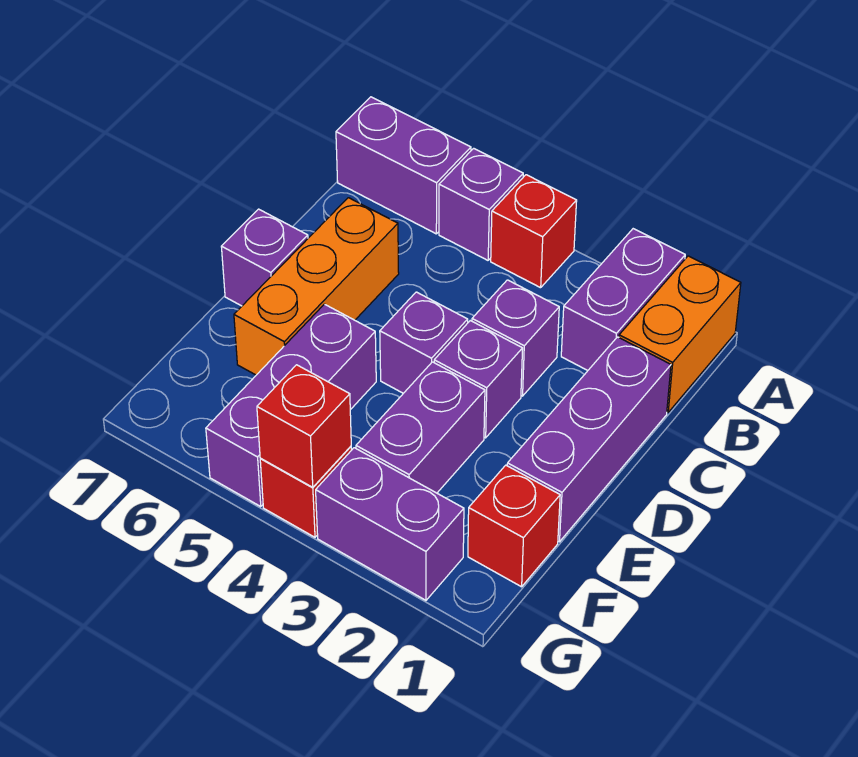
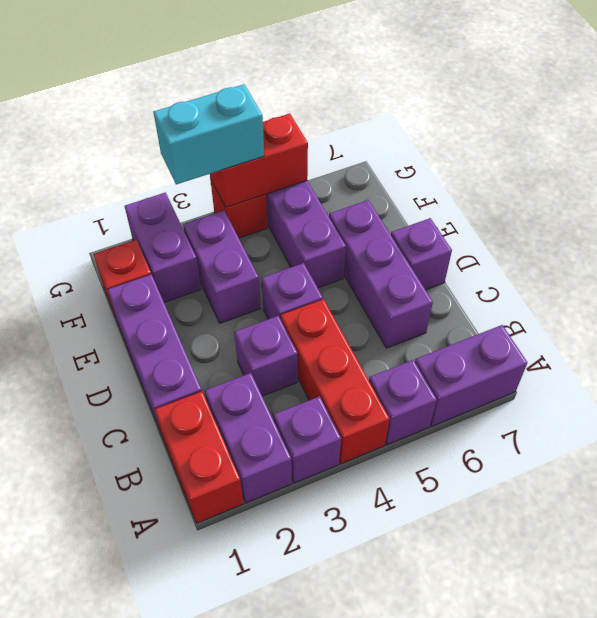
orange 1x2 brick [619,256,741,412] -> red 1x2 brick [155,391,243,523]
red 1x1 brick [491,175,577,288] -> red 1x3 brick [281,299,390,464]
orange 1x3 brick [234,198,399,375] -> purple 1x3 brick [329,200,433,348]
purple 1x1 brick [434,321,523,438] -> purple 1x1 brick moved to [274,396,341,483]
purple 1x2 brick [316,448,464,600] -> purple 1x2 brick turned to [125,192,201,302]
none -> cyan 1x2 brick [154,84,264,184]
red 1x1 brick [257,365,351,487] -> red 1x2 brick [210,114,308,207]

